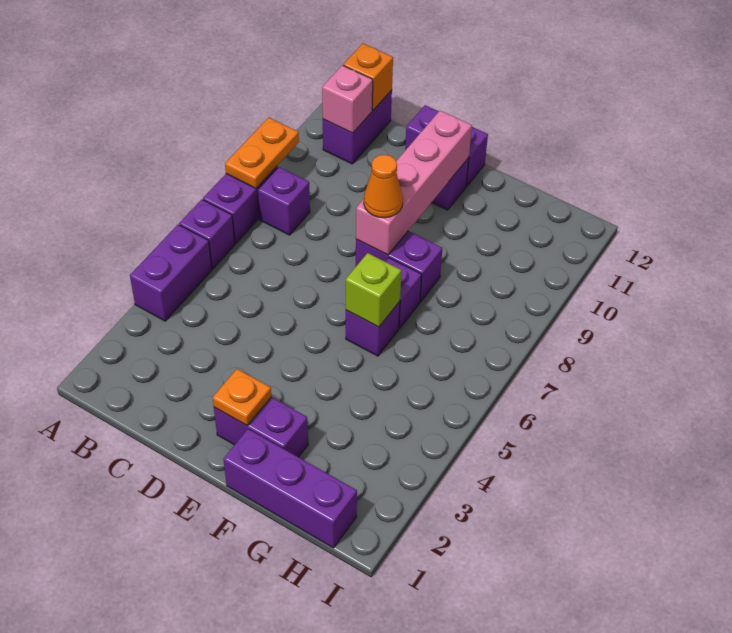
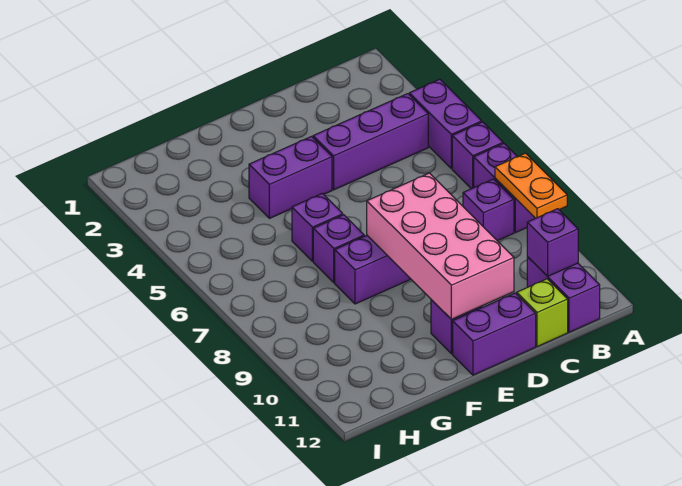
pink 1x1 brick [322,65,373,133] -> purple 1x1 brick [527,209,578,276]
orange 1x1 brick [343,44,393,110] -> none
purple 1x2 brick [214,397,308,457] -> purple 1x2 brick moved to [249,137,332,219]
orange 1x1 plate [213,369,271,426] -> none
pink 1x4 brick [356,111,472,255] -> pink 2x4 brick [367,173,514,319]
orange 1x1 cone [364,155,403,218] -> none
purple 1x3 brick [223,429,357,548] -> purple 1x3 brick moved to [313,94,428,190]
lime 1x1 brick [346,253,401,327] -> lime 1x1 brick moved to [517,279,568,347]

